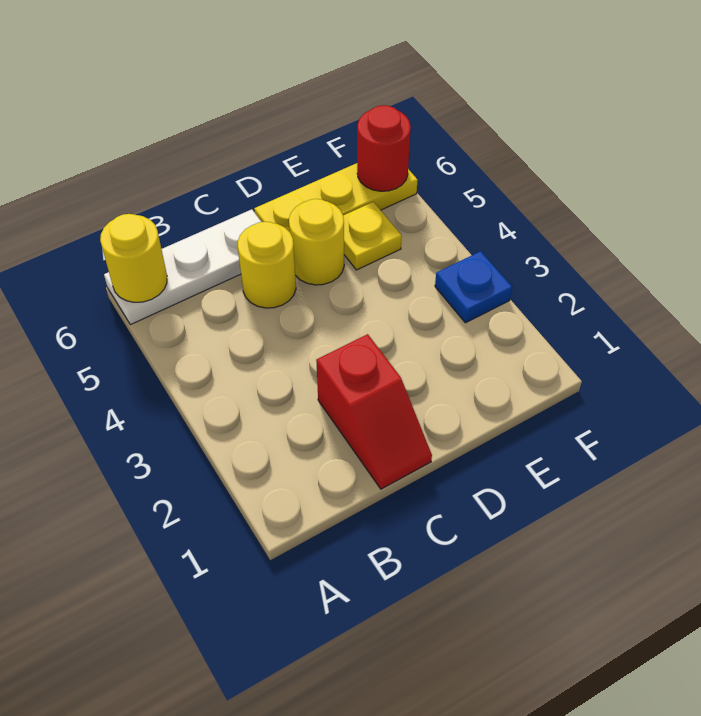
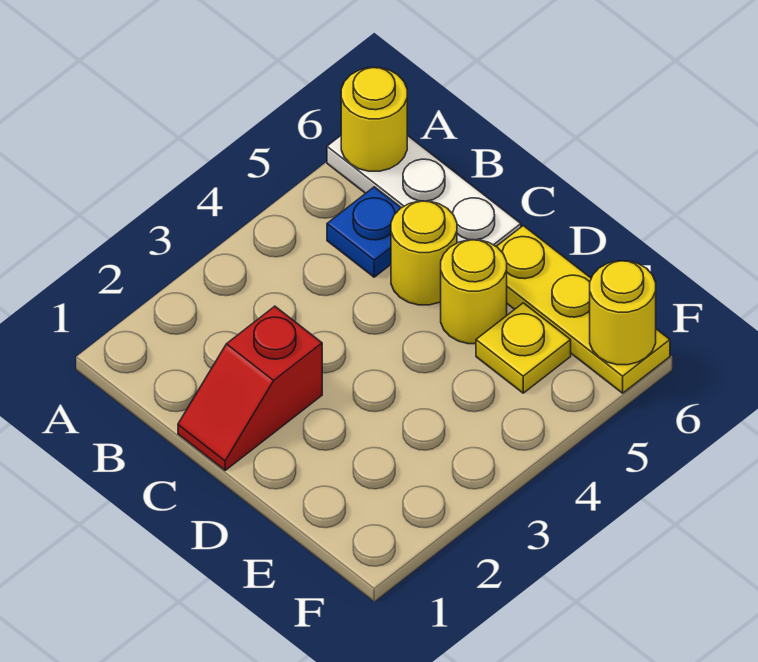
blue 1x1 plate [435,251,512,323] -> blue 1x1 plate moved to [327,187,401,277]
red 1x1 round brick [357,105,411,191] -> yellow 1x1 round brick [590,261,656,365]

